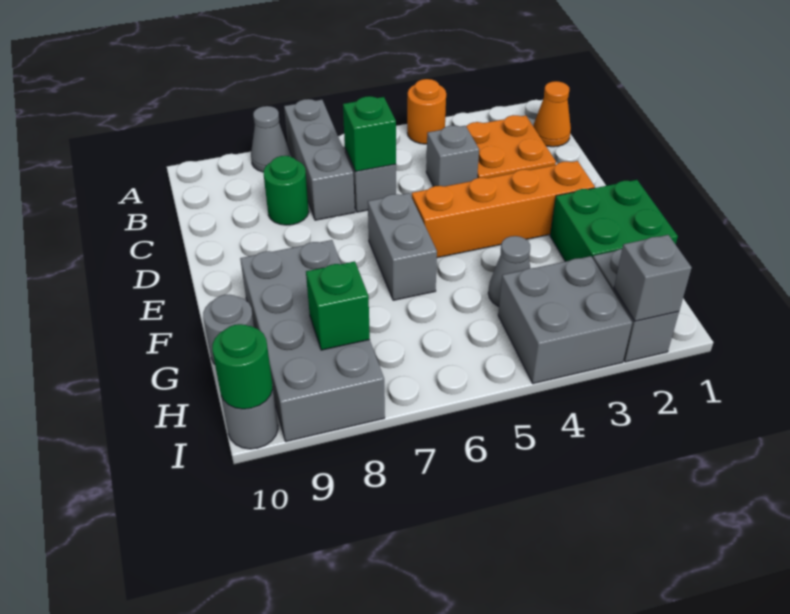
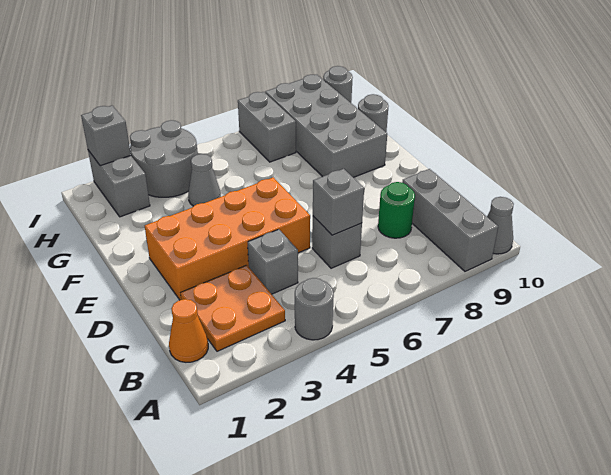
orange 1x1 round brick [407,79,446,144] -> grey 1x1 round brick [295,278,334,340]
grey 1x3 brick [284,99,355,220] -> grey 1x3 brick moved to [402,169,498,271]
grey 1x1 cone [251,106,290,172] -> grey 1x1 cone moved to [487,197,514,254]
green 1x1 brick [343,96,396,172] -> grey 1x1 brick [313,169,364,235]
orange 1x4 brick [412,161,595,258] -> orange 2x4 brick [145,177,310,300]
grey 1x2 brick [368,193,437,300] -> grey 1x2 brick moved to [238,92,296,162]
green 2x2 brick [550,180,678,262] -> none
grey 2x2 brick [498,256,632,384] -> grey 2x2 round brick [130,120,198,197]
green 1x1 brick [306,261,370,350] -> none
green 1x1 round brick [212,324,273,409] -> none

